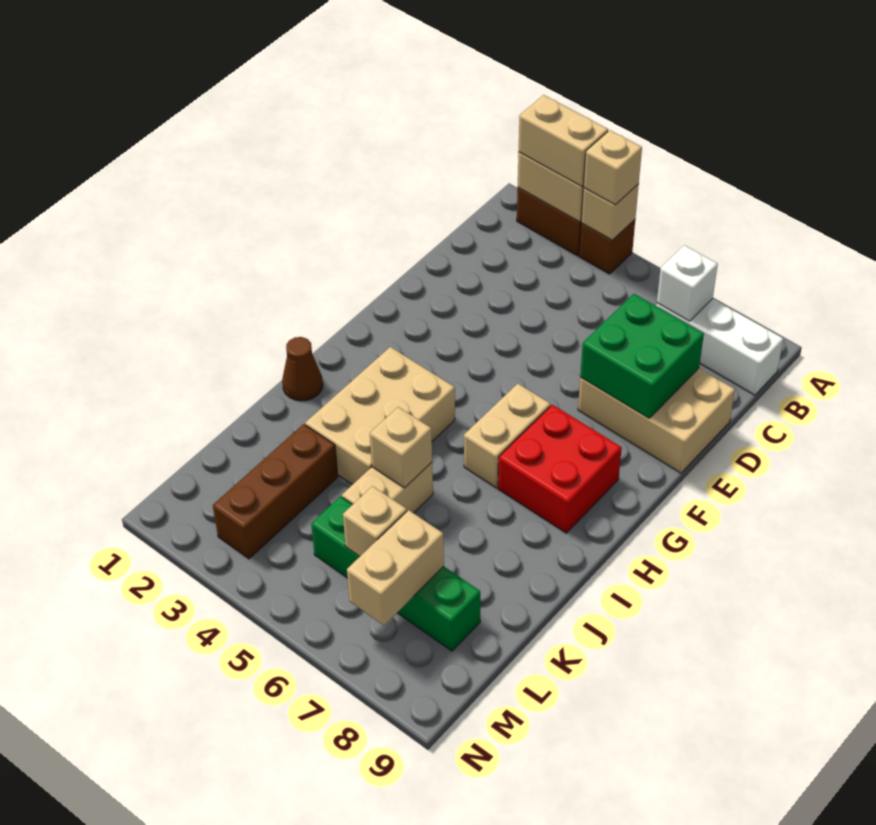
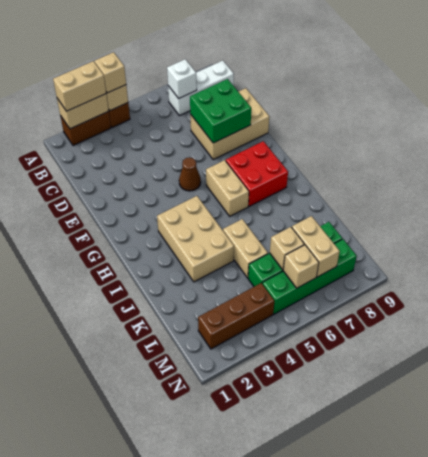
brown 1x1 cone [282,337,323,401] -> brown 1x1 cone moved to [179,158,201,191]
tan 1x1 brick [370,407,432,488] -> tan 1x1 brick moved to [283,245,319,288]
brown 1x3 brick [213,424,338,559] -> brown 1x3 brick turned to [198,283,274,349]
none -> green 1x4 brick [262,239,357,314]

